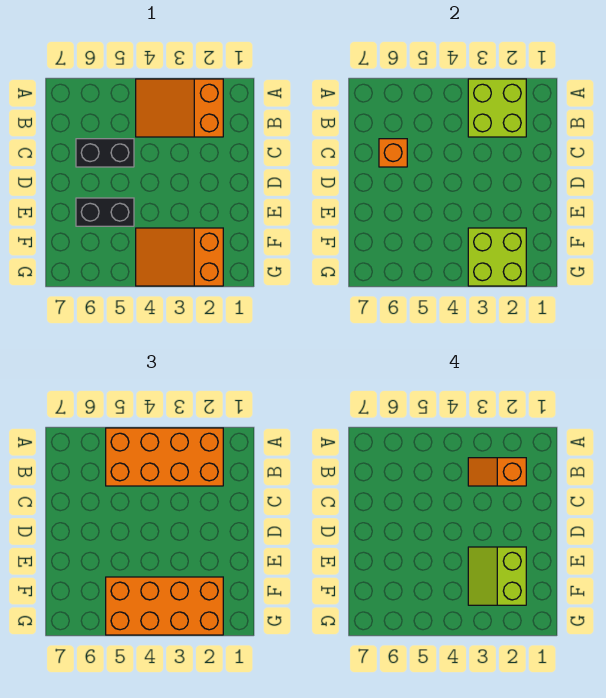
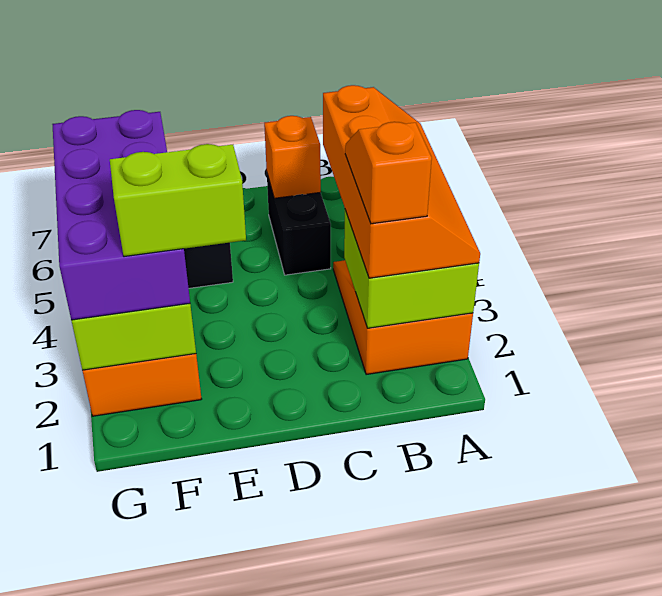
orange 2x4 brick [106,428,223,486] -> orange 2x4 slope [323,85,480,278]
orange 2x4 brick [106,577,223,635] -> purple 2x4 brick [52,110,190,320]

